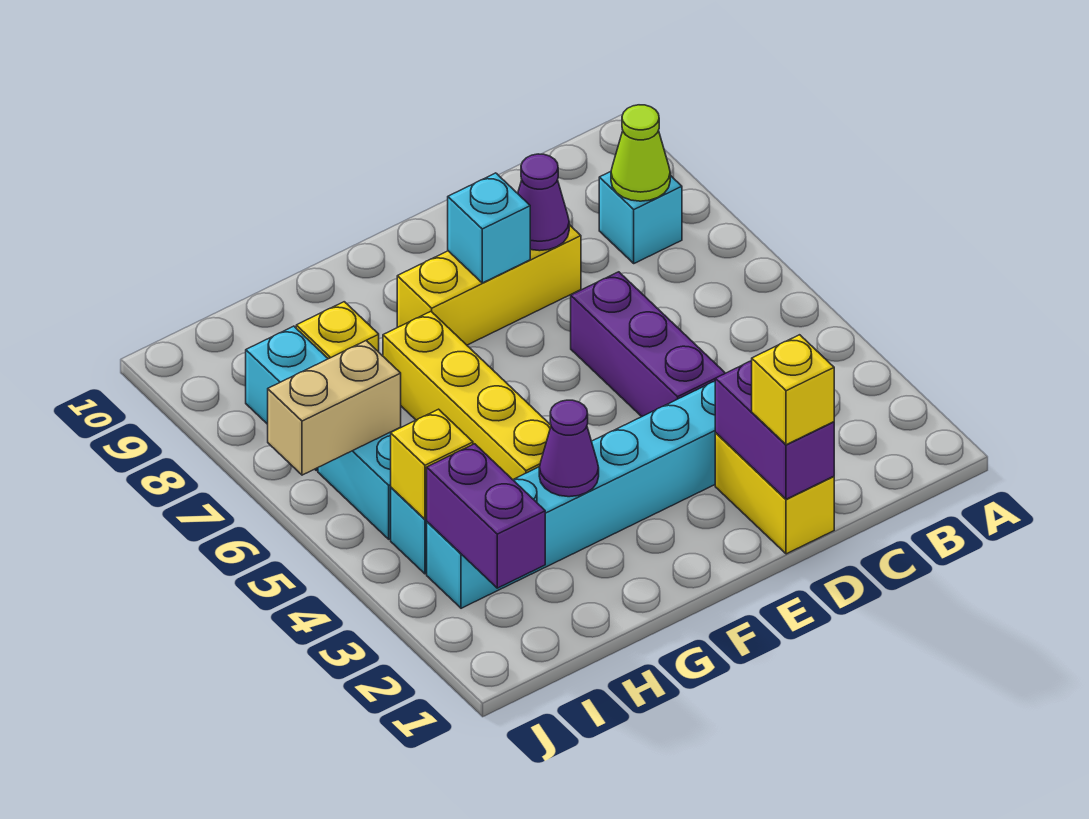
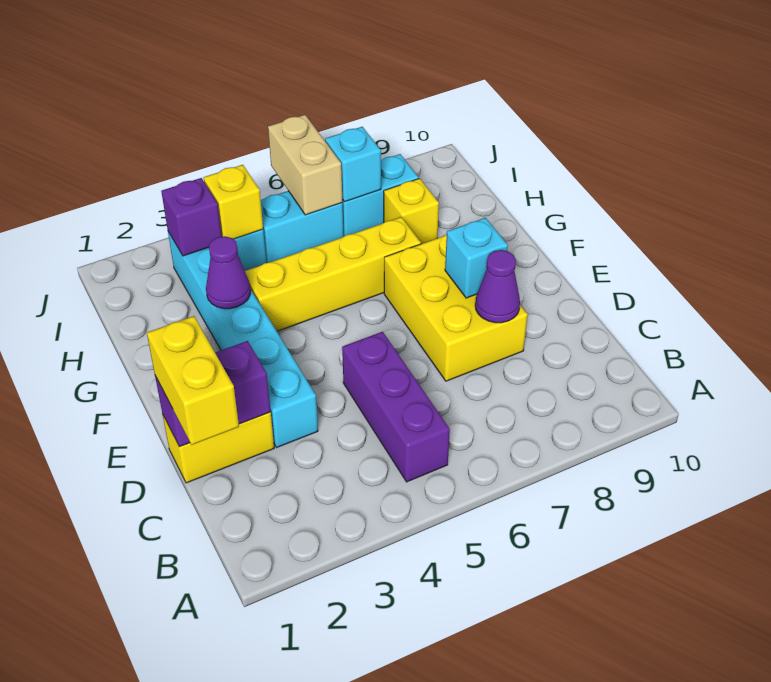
cyan 1x1 brick [599,172,682,263] -> cyan 1x1 brick moved to [325,127,381,202]
lime 1x1 cone [611,105,670,201] -> none
yellow 1x1 brick [752,335,834,445] -> yellow 1x2 brick [147,316,239,445]
purple 1x3 brick [571,272,725,417] -> purple 1x3 brick turned to [342,332,450,482]
yellow 1x3 brick [397,225,581,345] -> yellow 2x3 brick [384,234,528,381]
purple 1x2 brick [427,444,545,588] -> purple 1x1 brick [161,178,222,256]

